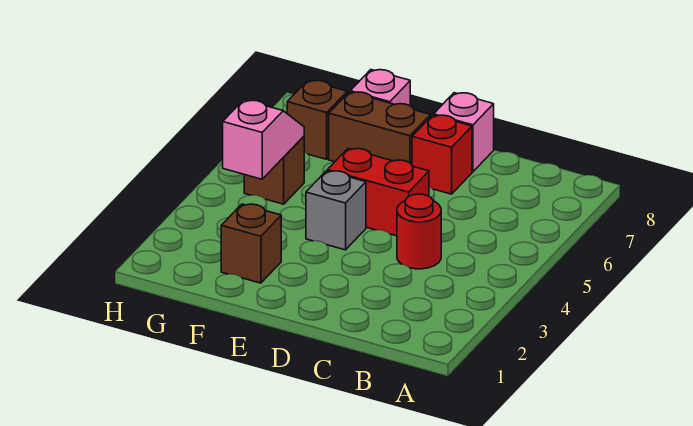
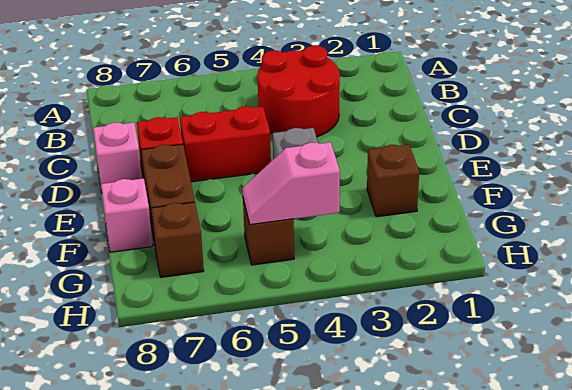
red 1x1 round brick [397,194,441,269] -> red 2x2 round brick [257,46,340,137]
red 1x2 brick [327,148,429,236] -> red 1x2 brick turned to [180,106,271,182]

